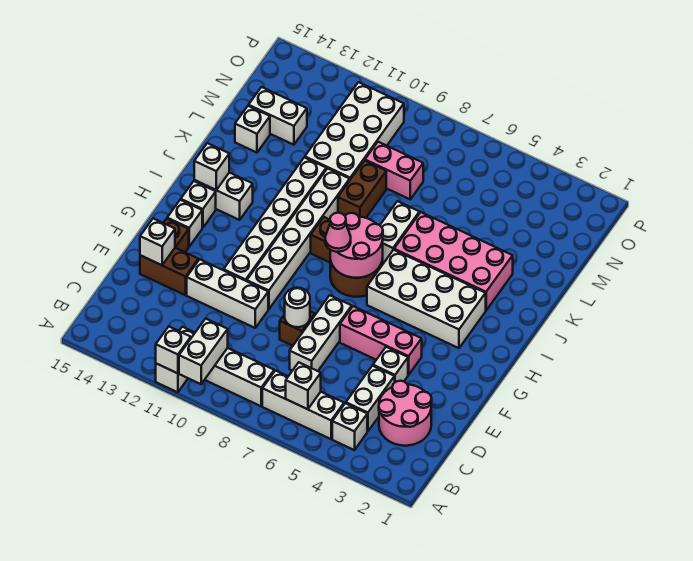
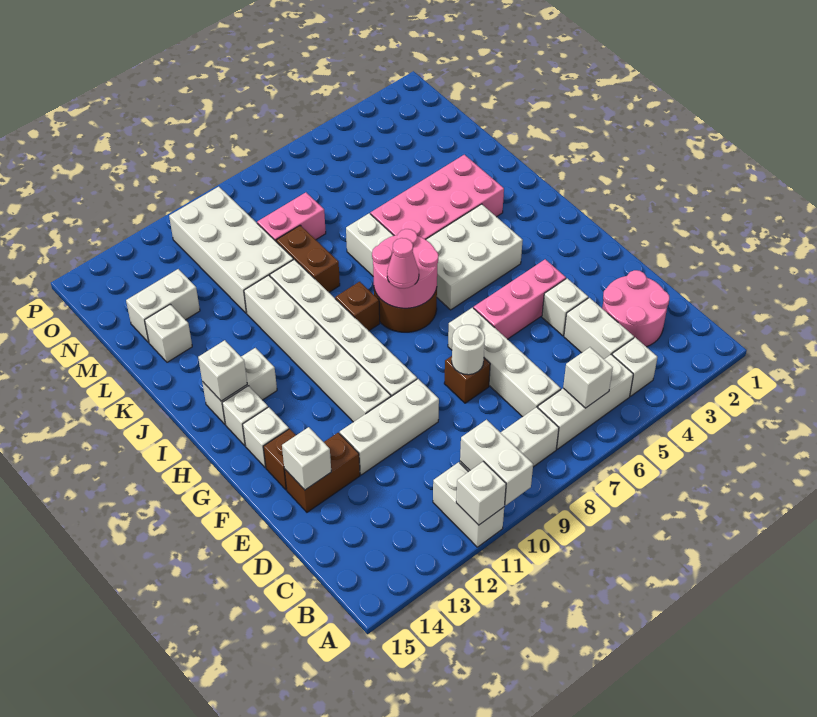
white 1x3 brick [290,295,352,371] -> white 1x4 brick [448,308,561,417]
white 2x4 brick [367,250,486,348] -> white 2x3 brick [426,204,523,310]

